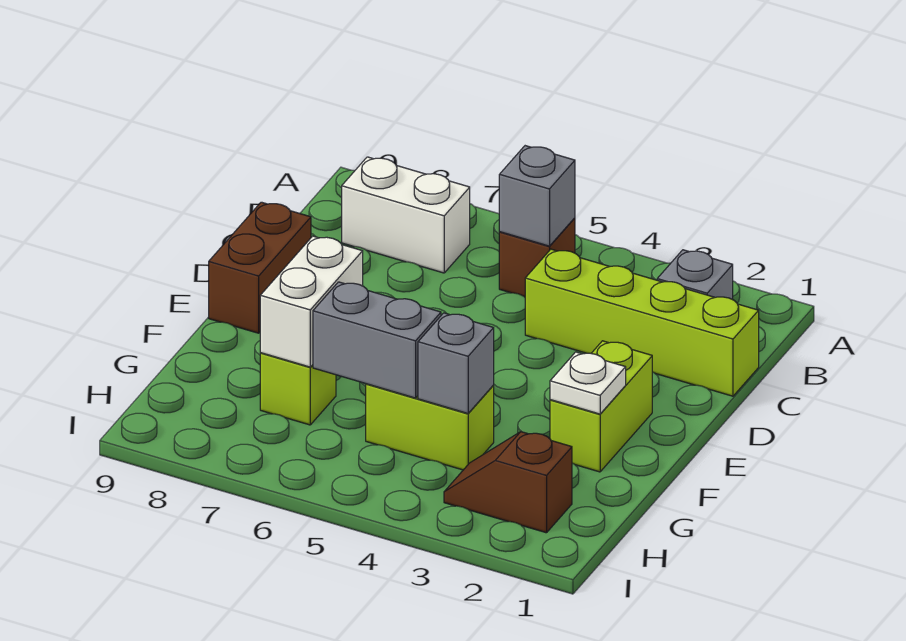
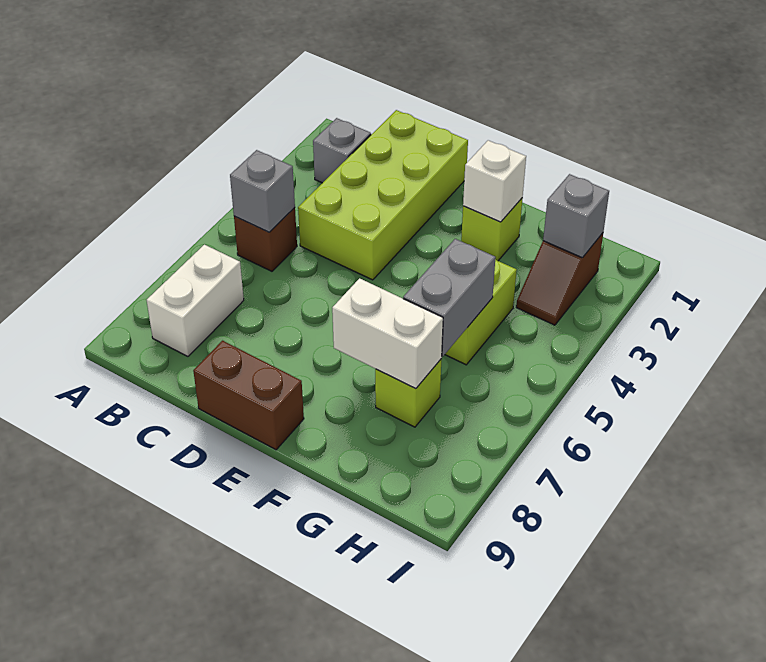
lime 1x4 brick [525,249,759,396] -> lime 2x4 brick [298,110,468,280]
lime 1x2 brick [550,341,652,472] -> lime 1x1 brick [461,198,523,261]
white 1x1 plate [550,352,626,414] -> white 1x1 brick [463,140,526,222]
grey 1x1 brick [418,313,494,413] -> grey 1x1 brick moved to [543,174,609,258]

